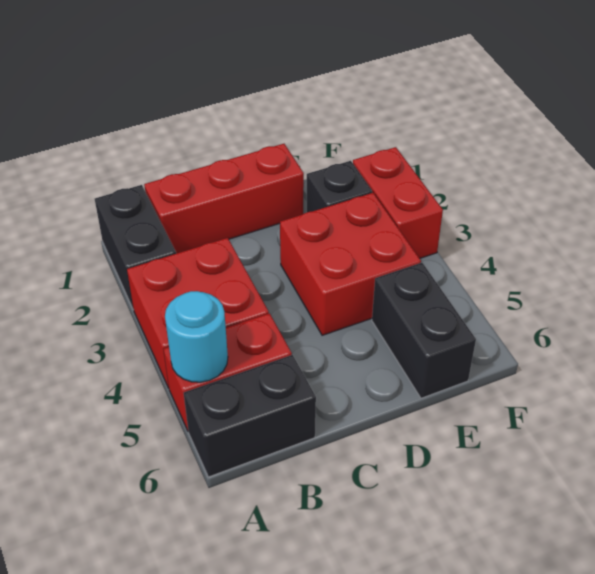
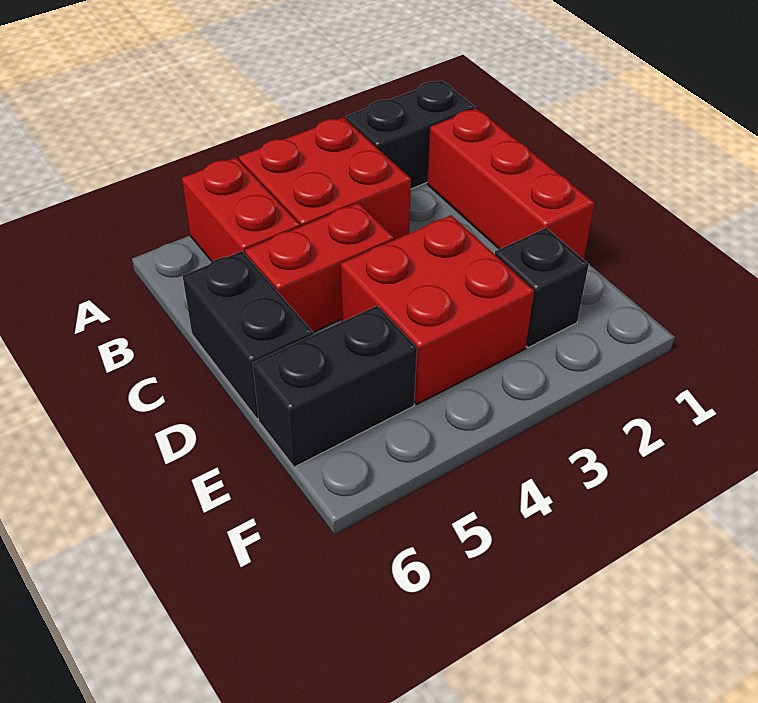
cyan 1x1 round brick [165,291,228,382] -> none
black 1x2 brick [184,355,316,477] -> black 1x2 brick moved to [183,251,313,419]
red 1x2 brick [353,147,443,258] -> red 1x2 brick moved to [245,203,394,333]

